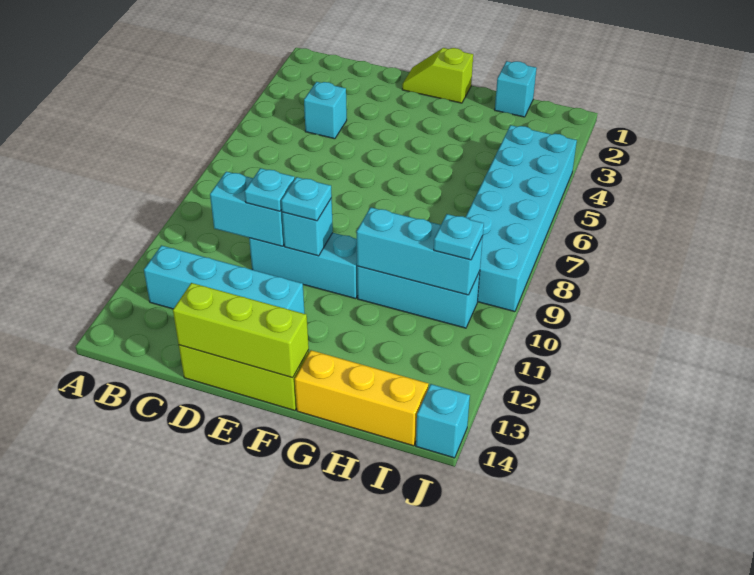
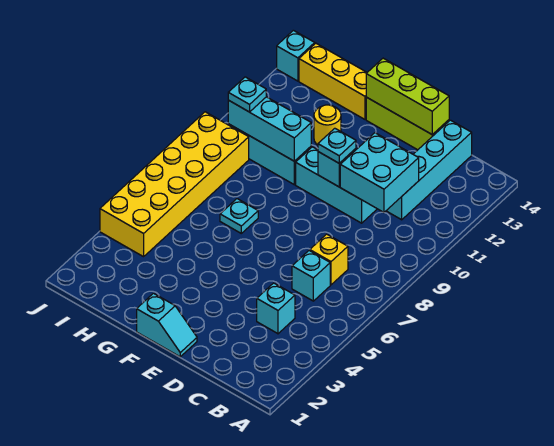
cyan 1x4 brick [144,245,305,314] -> cyan 1x4 brick turned to [386,120,472,220]
none -> yellow 1x1 brick [310,234,348,285]
cyan 1x2 brick [210,171,284,246] -> cyan 2x2 brick [340,133,419,212]
cyan 1x1 plate [245,168,295,211] -> cyan 1x1 plate moved to [220,199,258,233]
lime 1x2 slope [402,48,473,103] -> cyan 1x2 slope [137,293,197,357]
none -> yellow 1x1 round brick [314,105,341,145]
cyan 1x1 brick [495,61,537,117] -> cyan 1x1 brick moved to [292,250,330,301]
cyan 2x6 brick [466,125,577,312] -> yellow 2x6 brick [100,112,249,257]

